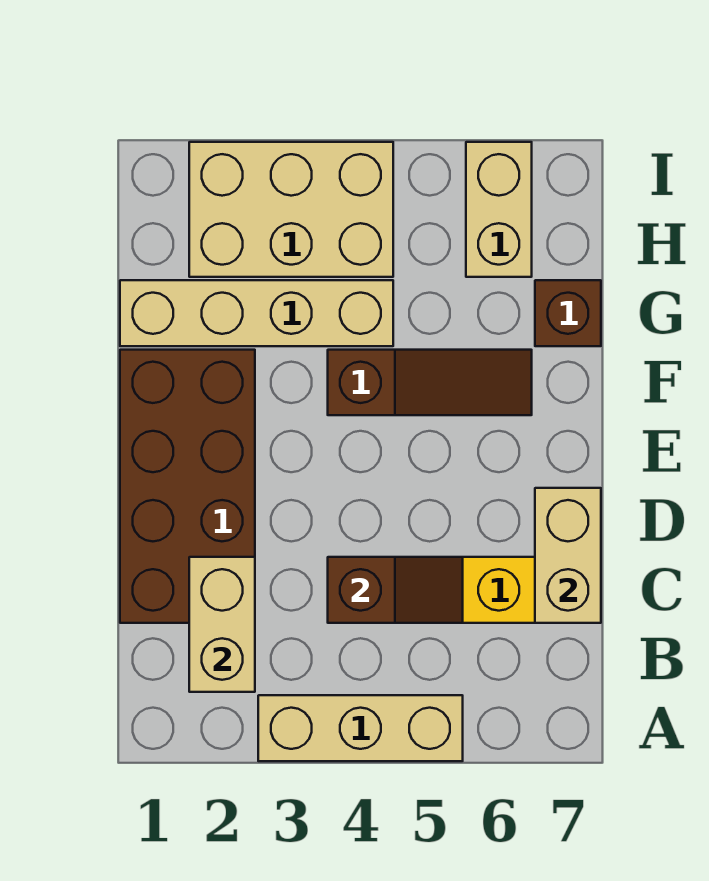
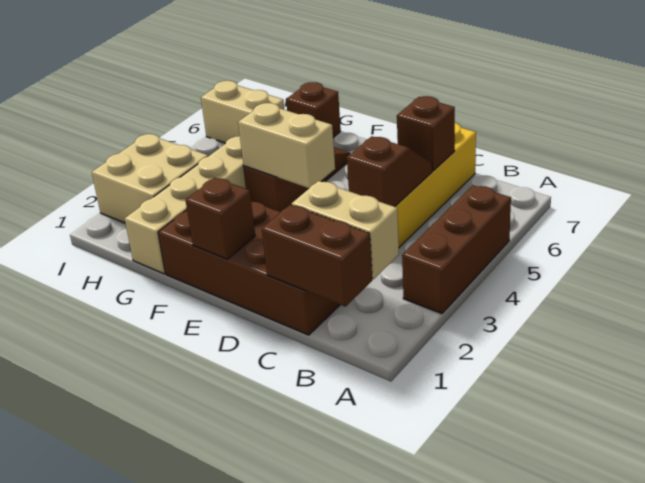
tan 1x3 brick [258,695,463,761] -> brown 1x3 brick [402,185,511,314]
none -> brown 1x2 brick [262,205,372,307]
none -> brown 1x1 brick [397,96,455,171]
tan 1x2 brick [535,488,601,623] -> tan 1x2 brick moved to [238,103,335,188]
none -> brown 1x1 brick [186,178,255,259]
tan 2x3 brick [189,142,393,277] -> tan 2x2 brick [92,134,208,223]

